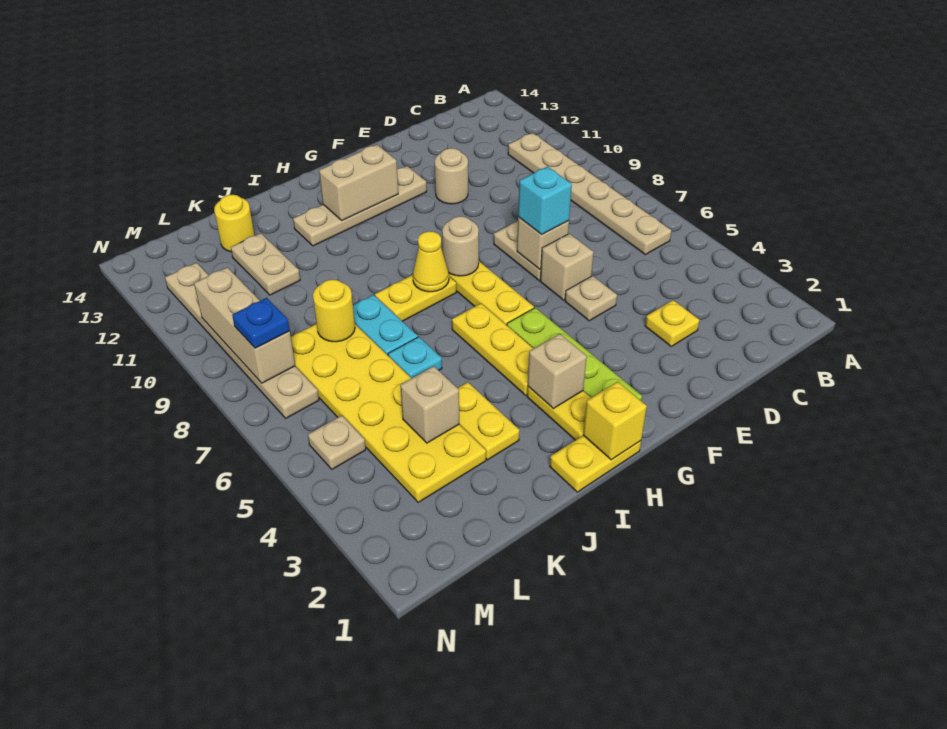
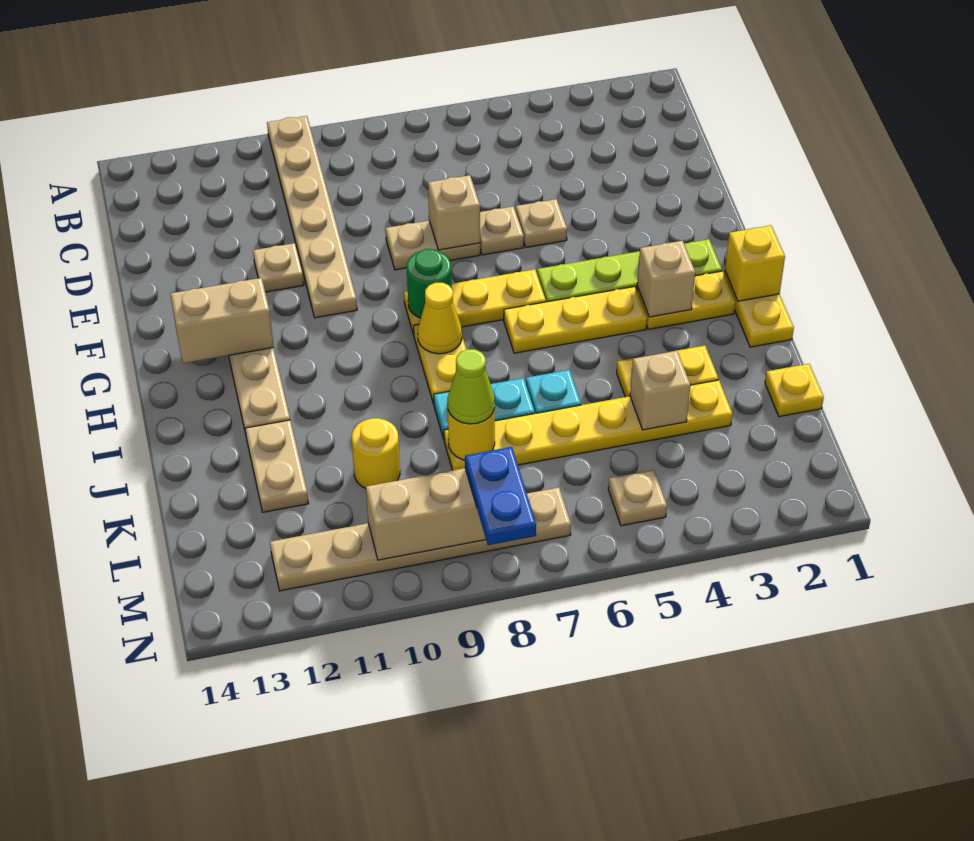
tan 1x6 plate [508,133,671,255] -> tan 1x6 plate turned to [267,116,357,318]
yellow 1x1 plate [645,300,699,346] -> yellow 1x1 plate moved to [765,364,824,417]
tan 1x1 brick [540,234,594,300] -> tan 1x1 plate [480,206,524,255]
cyan 1x1 brick [518,167,572,235] -> none
tan 1x1 round brick [435,148,468,204] -> tan 1x1 plate [253,243,304,292]
tan 1x1 round brick [442,216,479,276] -> green 1x1 round brick [407,249,452,318]
tan 1x2 brick [319,145,398,221] -> tan 1x2 brick turned to [171,278,274,363]
yellow 2x6 plate [291,324,486,502] -> yellow 1x6 plate [444,380,732,470]
none -> lime 1x1 cone [448,349,495,424]
tan 1x2 plate [231,233,300,295] -> tan 1x2 plate turned to [245,420,309,512]
yellow 1x1 round brick [214,195,255,252] -> yellow 1x1 round brick moved to [352,418,400,488]
blue 1x1 plate [232,298,290,348] -> blue 1x2 plate [465,447,536,545]

